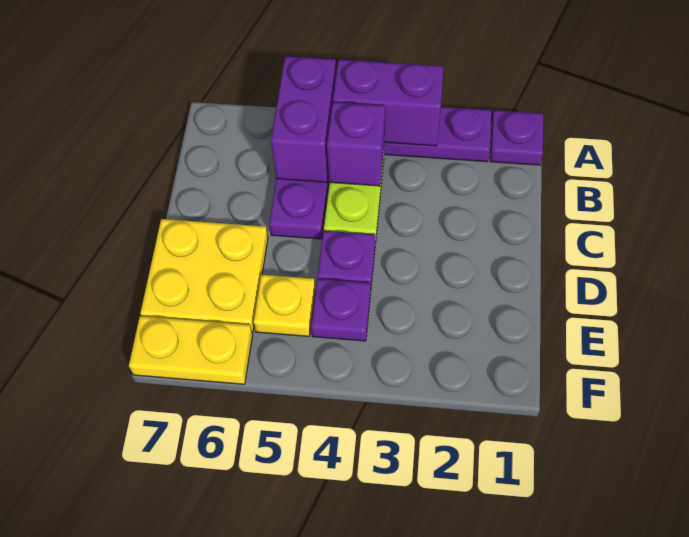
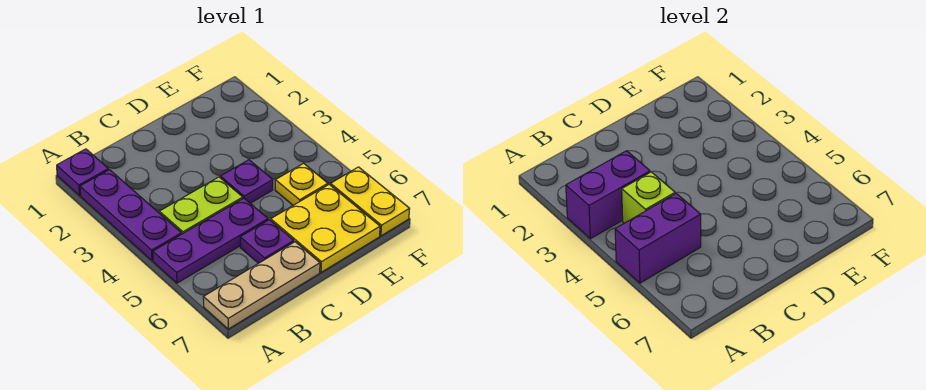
purple 1x2 brick [333,59,443,146] -> purple 1x2 brick turned to [566,151,650,239]
none -> tan 1x3 plate [203,242,320,329]
purple 1x1 brick [327,102,385,186] -> lime 1x1 brick [622,172,675,223]
purple 1x1 plate [311,279,371,341] -> purple 1x1 plate moved to [240,220,294,263]

